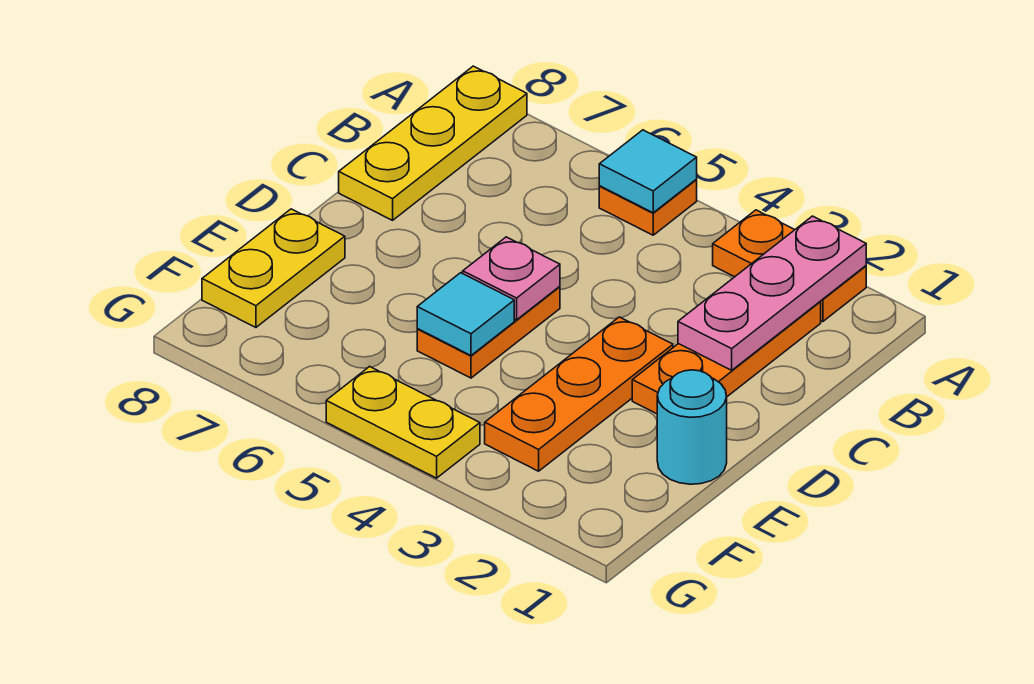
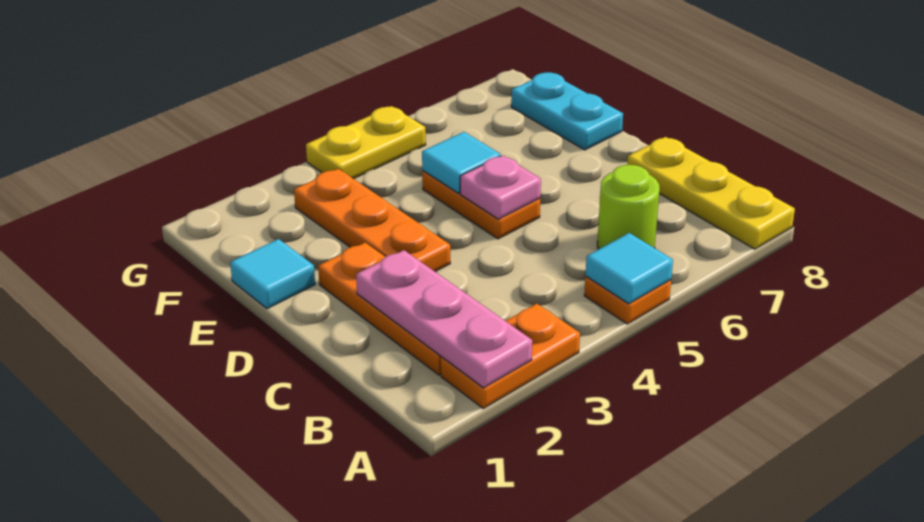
none -> lime 1x1 round brick [597,165,660,249]
cyan 1x1 round brick [657,370,727,484] -> cyan 1x1 tile [230,239,315,309]
yellow 1x2 plate [202,209,345,327] -> cyan 1x2 plate [511,72,623,150]

